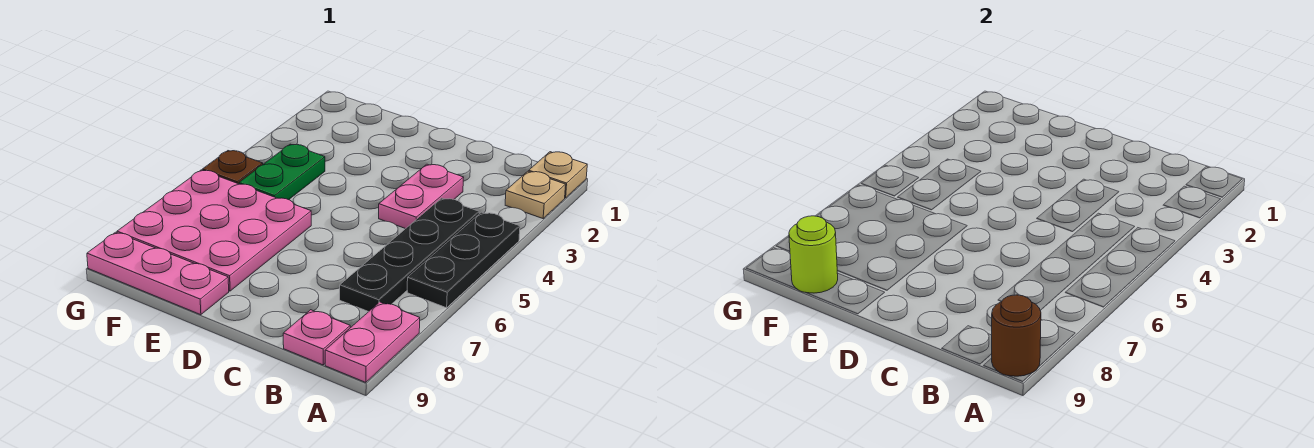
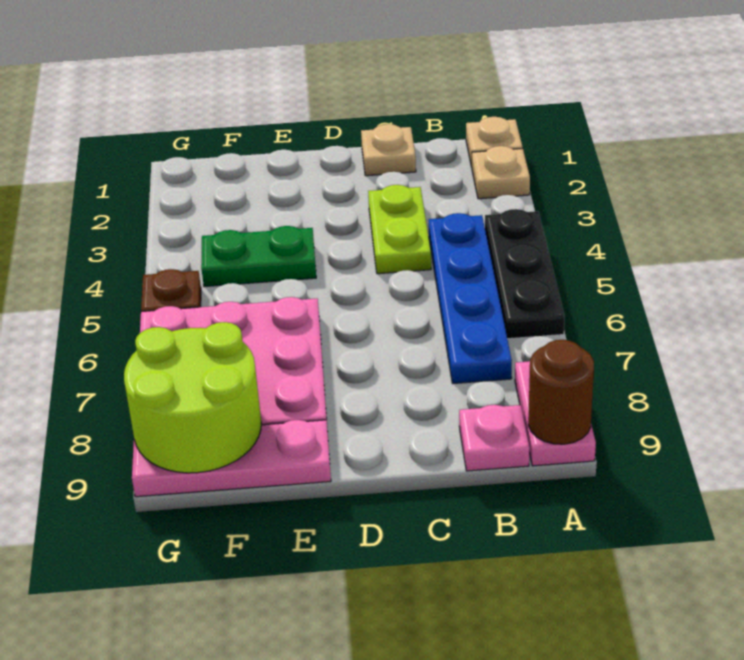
black 1x4 plate [340,198,479,312] -> blue 1x4 plate [429,213,512,383]
none -> tan 1x1 plate [361,124,416,176]
pink 1x2 plate [379,164,464,229] -> lime 1x2 plate [368,185,431,274]
green 1x2 plate [239,144,325,200] -> green 1x2 plate turned to [201,226,316,287]
lime 1x1 round brick [789,216,838,293] -> lime 2x2 round brick [124,322,261,473]

